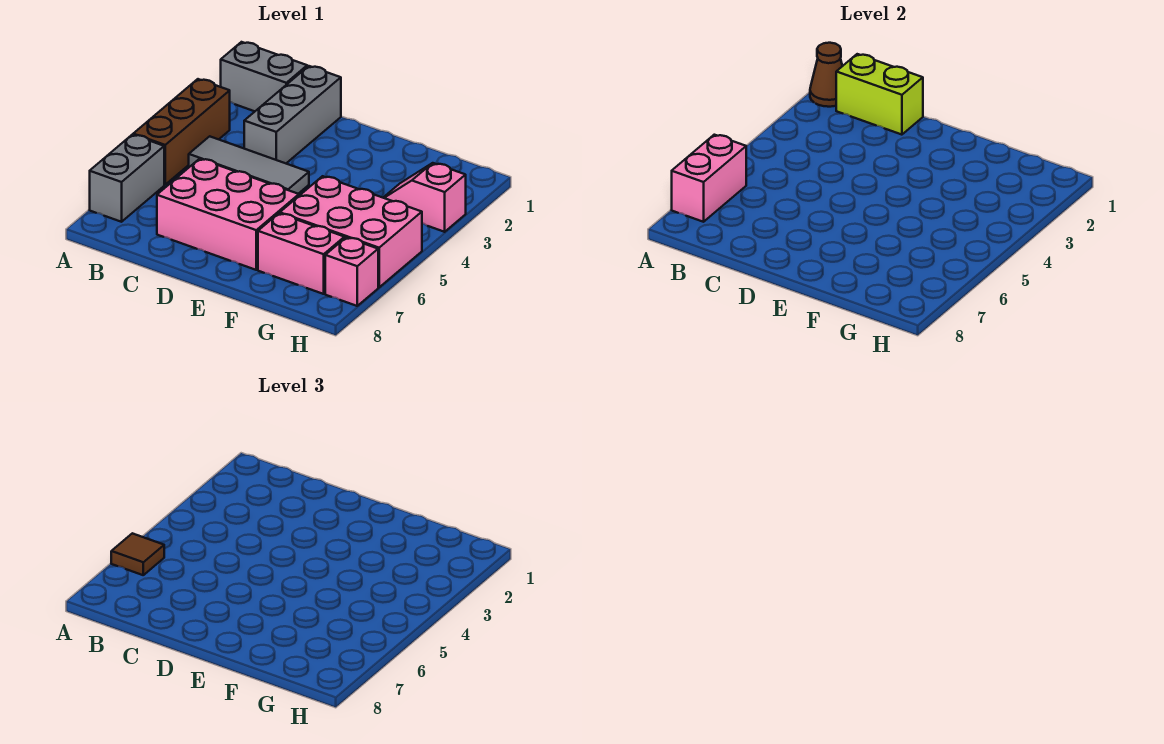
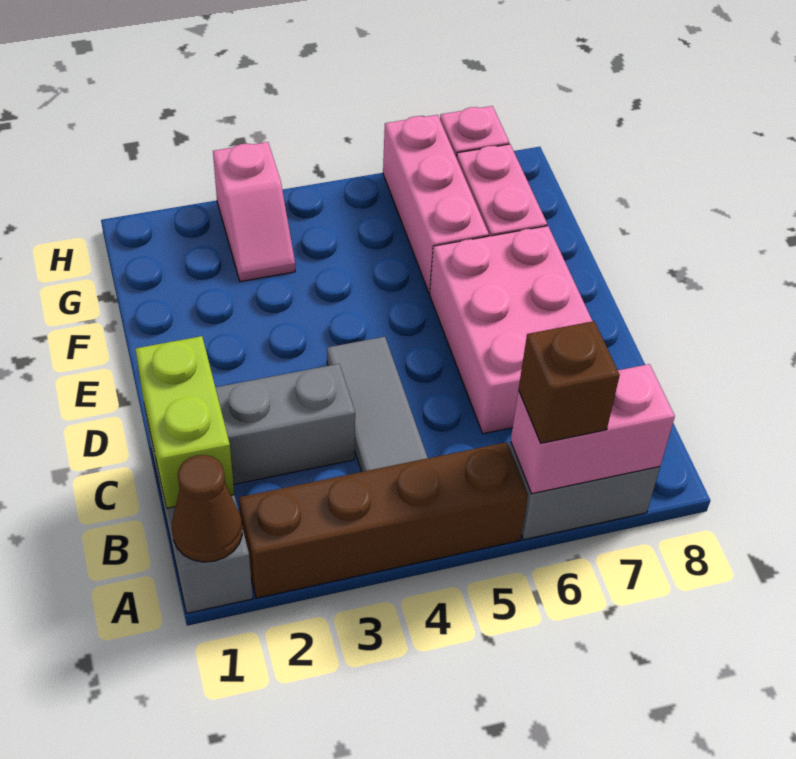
brown 1x3 brick [133,79,230,185] -> brown 1x4 brick [239,442,528,598]
brown 1x1 tile [111,533,164,575] -> brown 1x1 brick [519,321,620,443]
pink 2x3 brick [280,176,422,287] -> pink 1x3 brick [383,115,489,293]

